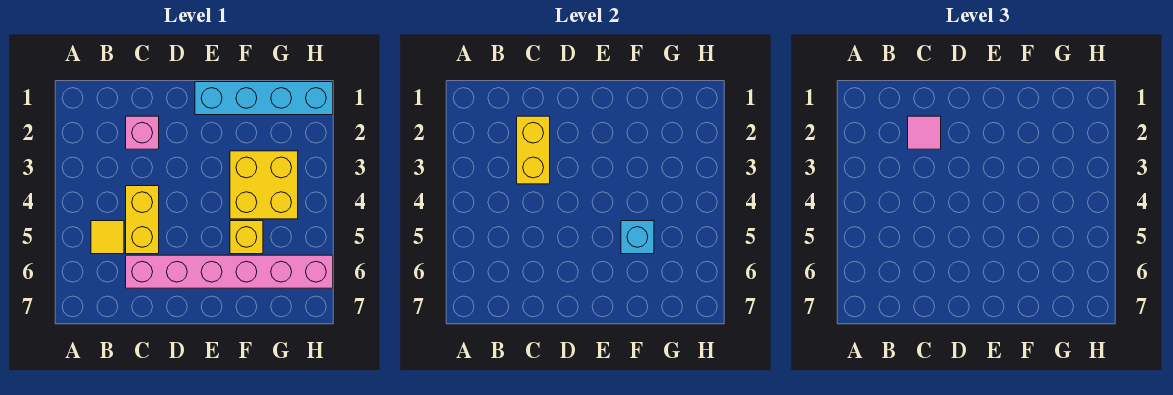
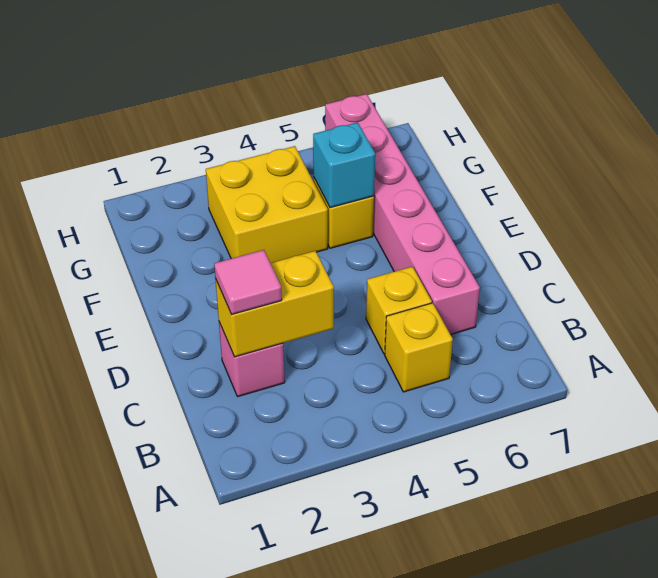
yellow 1x1 tile [91,221,124,254] -> yellow 1x1 brick [385,303,453,392]
yellow 1x2 brick [126,186,159,254] -> yellow 1x1 brick [366,267,432,354]
cyan 1x4 brick [195,82,333,115] -> none

